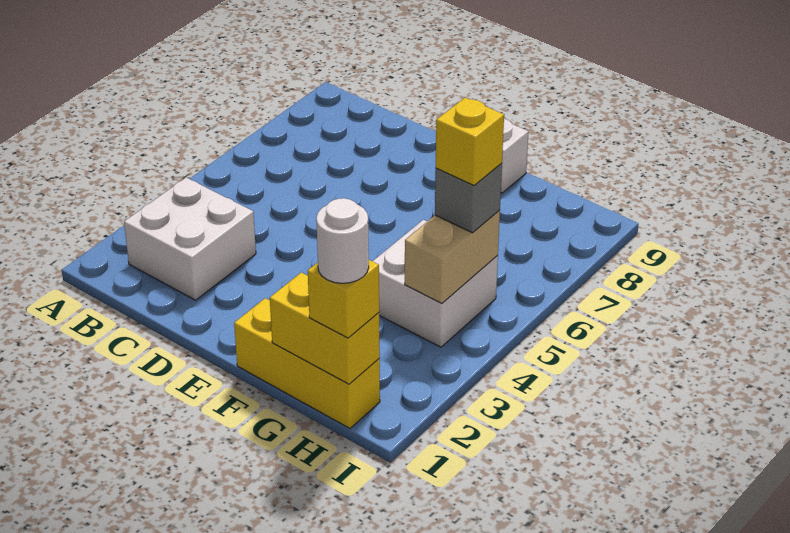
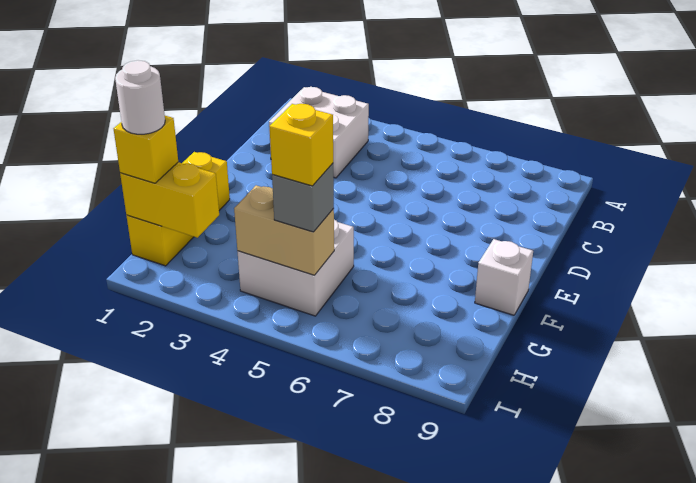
yellow 1x2 brick [270,272,380,384] -> yellow 1x2 brick turned to [120,162,219,238]

